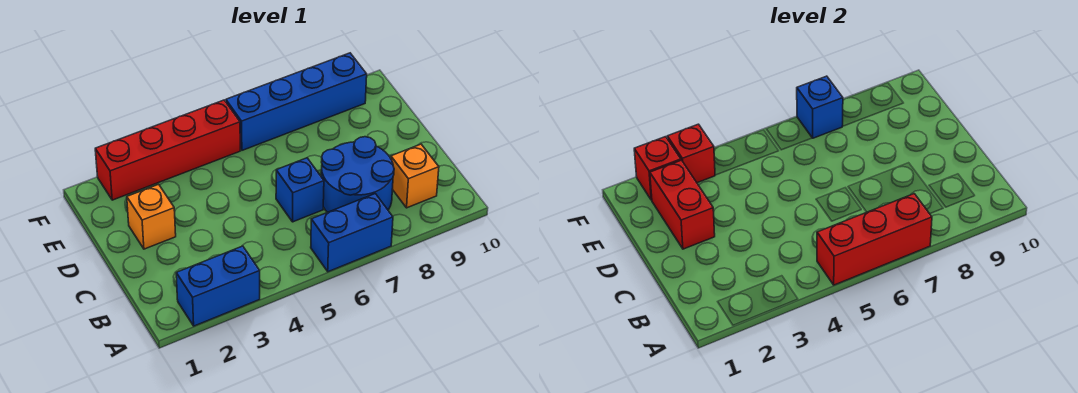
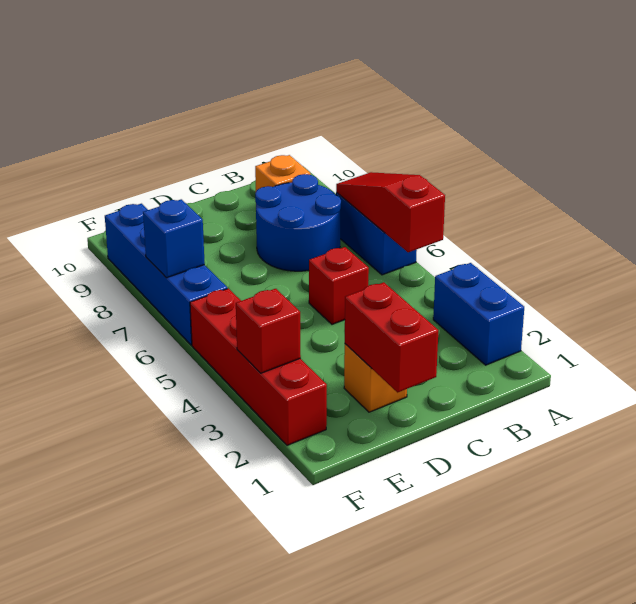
red 1x3 brick [817,194,932,285] -> red 1x3 slope [336,172,445,252]
blue 1x1 brick [276,158,324,222] -> none
red 1x2 brick [650,160,715,249] -> red 1x2 brick turned to [345,282,438,393]
red 1x1 brick [634,137,681,200] -> red 1x1 brick moved to [309,247,369,324]

